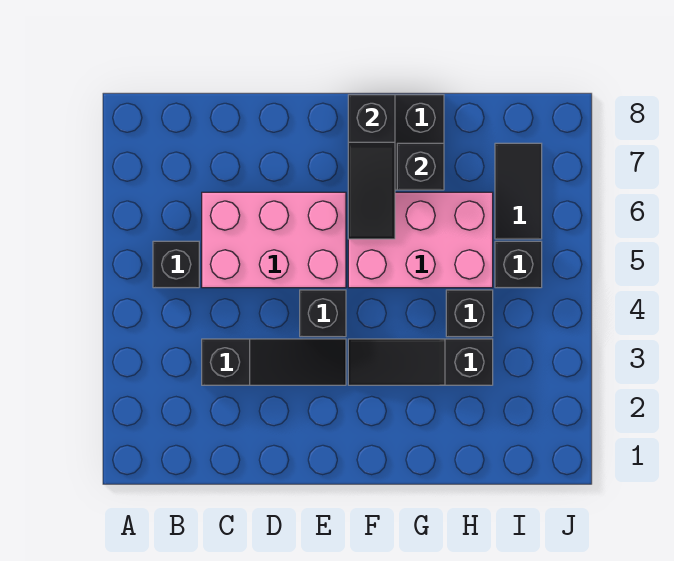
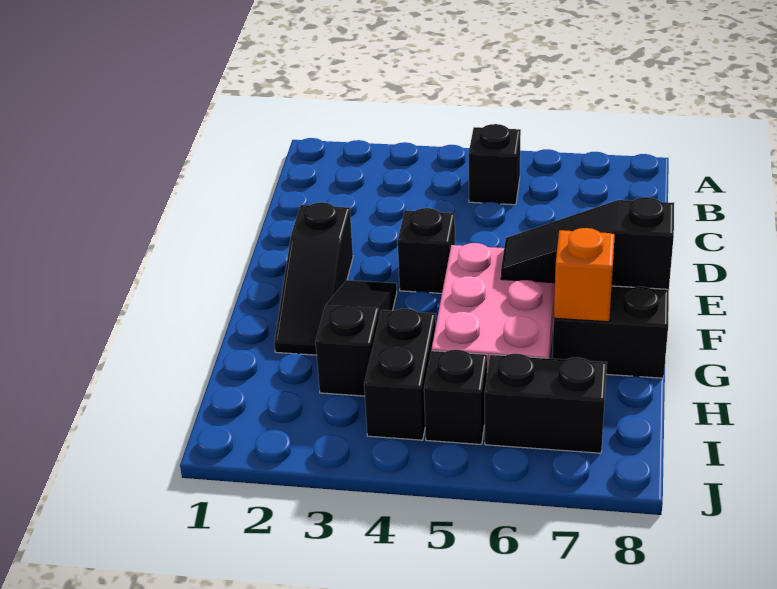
black 1x3 slope [202,339,346,385] -> black 1x3 slope moved to [274,202,353,355]
pink 2x3 brick [202,192,346,288] -> none
black 1x1 brick [397,143,444,190] -> orange 1x1 brick [554,228,615,322]
black 1x1 brick [446,290,493,337] -> black 1x2 brick [364,309,436,440]
black 1x2 tile [495,143,542,239] -> black 1x2 brick [485,354,607,453]

